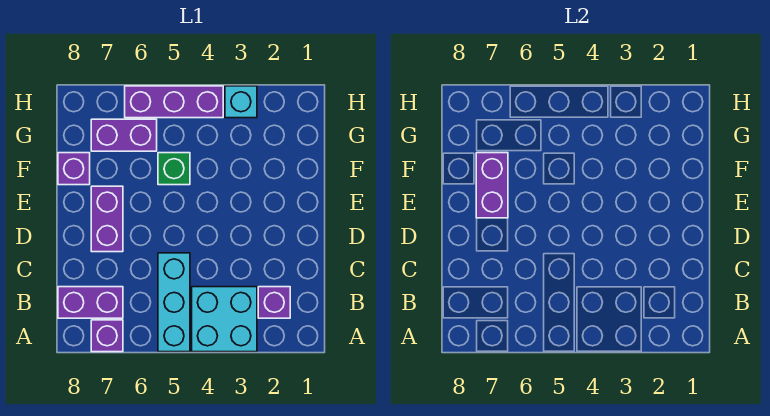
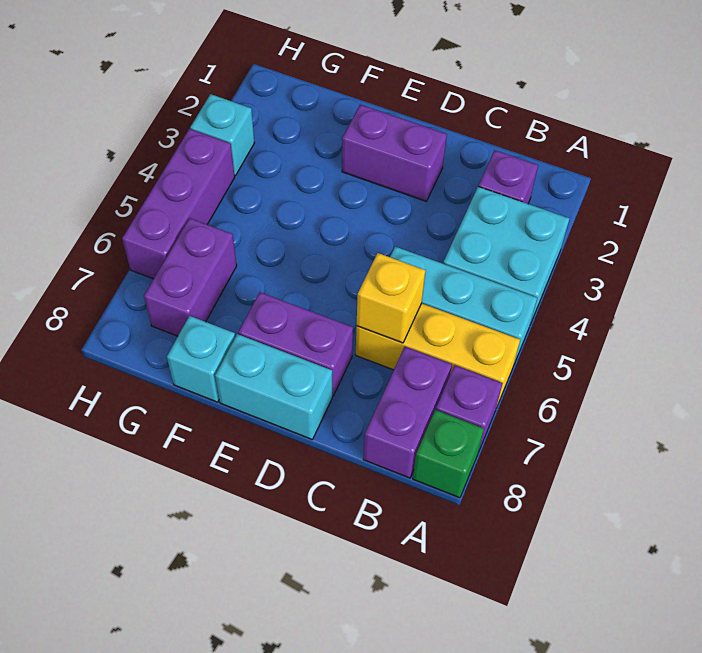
none -> yellow 1x3 brick [356,303,520,408]
none -> yellow 1x1 brick [357,253,426,343]
none -> cyan 1x2 brick [215,334,332,439]
purple 1x2 brick [476,153,508,218] -> purple 1x2 brick moved to [342,105,447,201]
green 1x1 brick [158,153,190,185] -> green 1x1 brick moved to [413,410,484,498]
purple 1x1 brick [58,153,90,185] -> cyan 1x1 brick [167,316,235,402]

